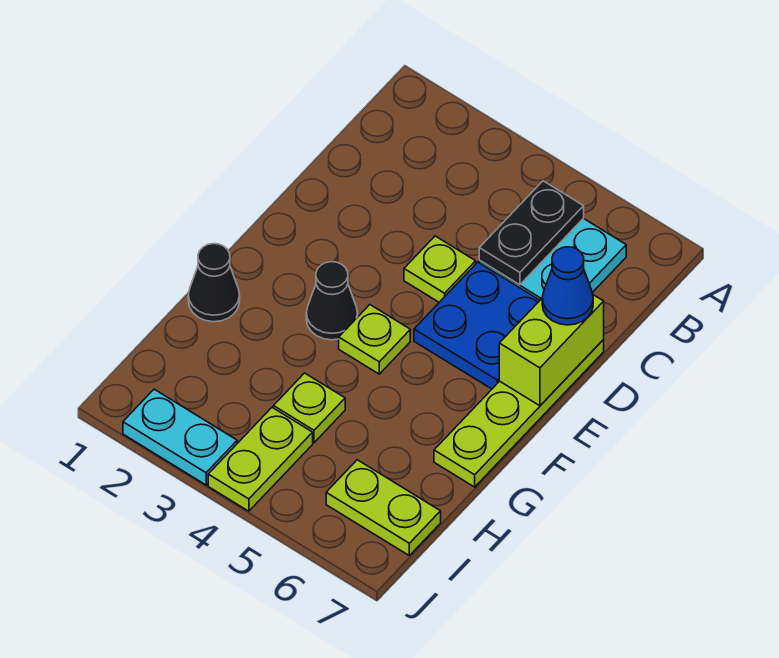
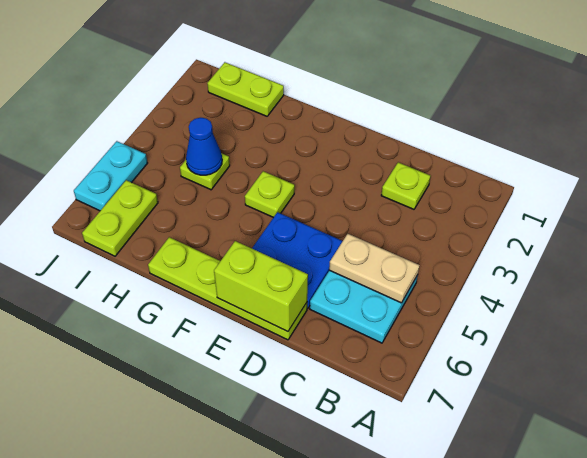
black 1x2 plate [479,181,584,285] -> tan 1x2 plate [329,234,420,303]
lime 1x1 plate [404,236,476,302] -> lime 1x1 plate moved to [381,162,431,209]
blue 1x1 cone [542,247,593,325] -> blue 1x1 cone moved to [186,118,222,175]
black 1x1 cone [306,262,358,340] -> none
black 1x1 cone [188,244,240,322] -> none
lime 1x2 plate [208,408,313,511] -> lime 1x2 plate moved to [207,62,284,116]
cyan 1x2 plate [123,389,237,485] -> cyan 1x2 plate moved to [74,141,147,211]

